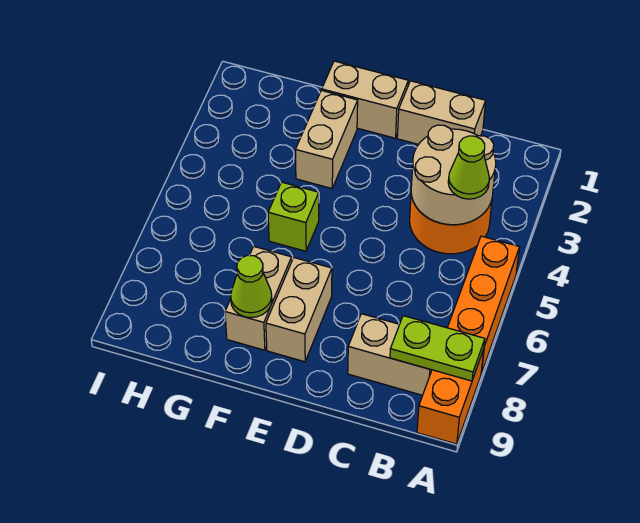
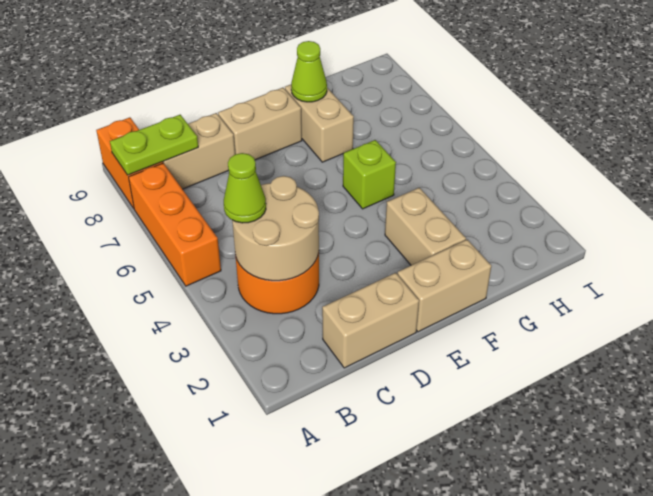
tan 1x2 brick [266,258,332,362] -> tan 1x2 brick turned to [218,88,302,160]

